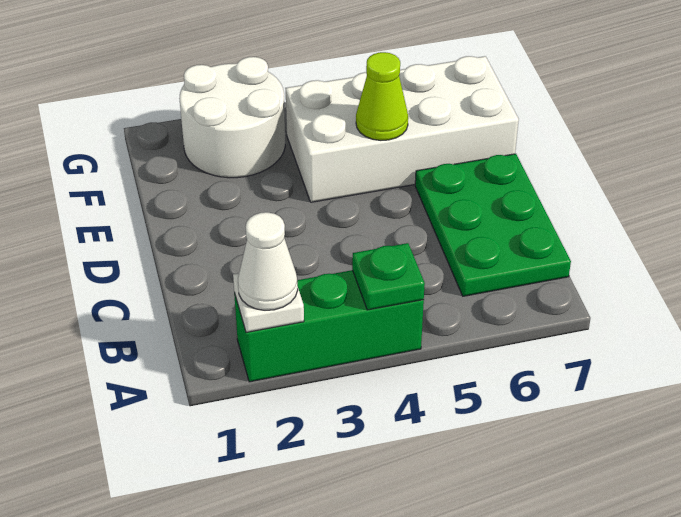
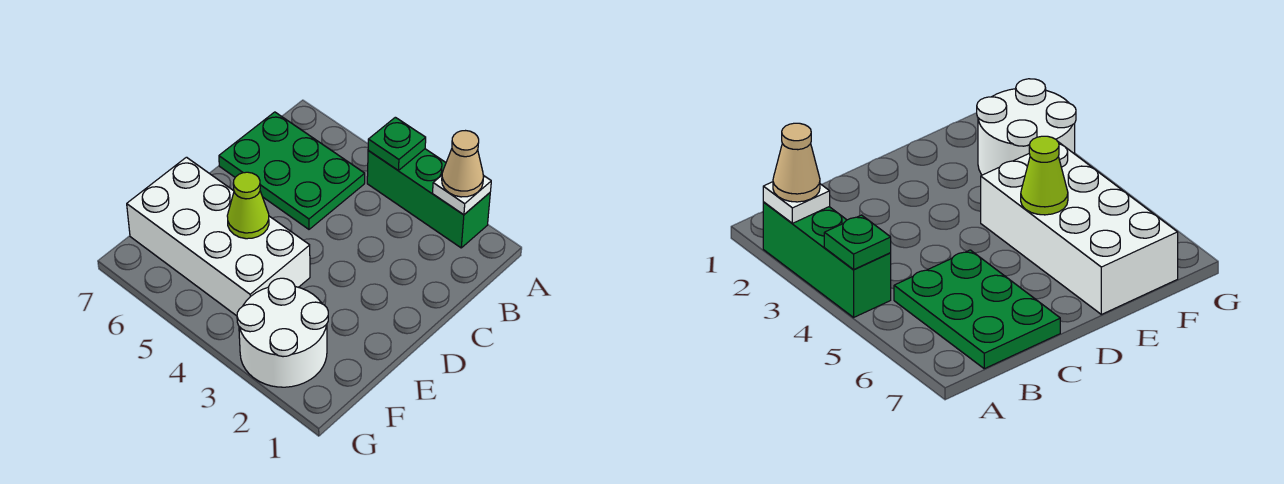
white 1x1 cone [238,212,298,310] -> tan 1x1 cone [442,131,483,197]
green 2x3 plate [415,154,571,296] -> green 2x3 plate turned to [219,112,365,229]

